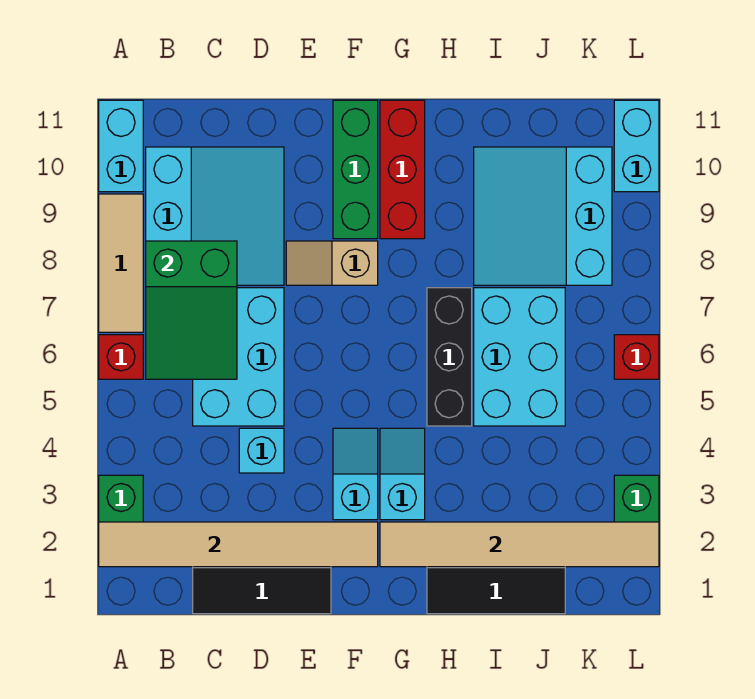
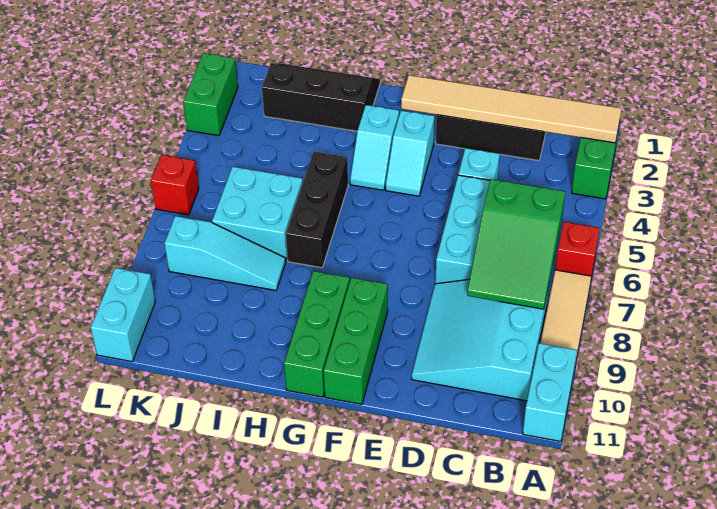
green 2x3 slope [146,241,237,379] -> green 2x3 slope turned to [467,179,565,309]
tan 1x2 slope [286,241,378,285] -> none
tan 1x6 tile [380,522,659,567] -> none
red 1x3 brick [380,100,425,239] -> green 1x3 brick [284,271,350,397]
cyan 2x3 brick [474,288,565,426] -> cyan 2x2 brick [212,167,303,261]
cyan 3x3 slope [474,147,612,285] -> cyan 1x3 slope [164,216,286,290]

